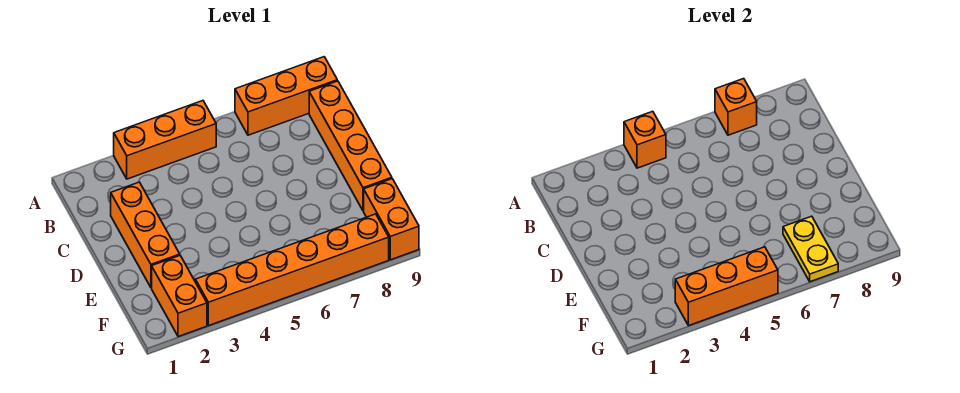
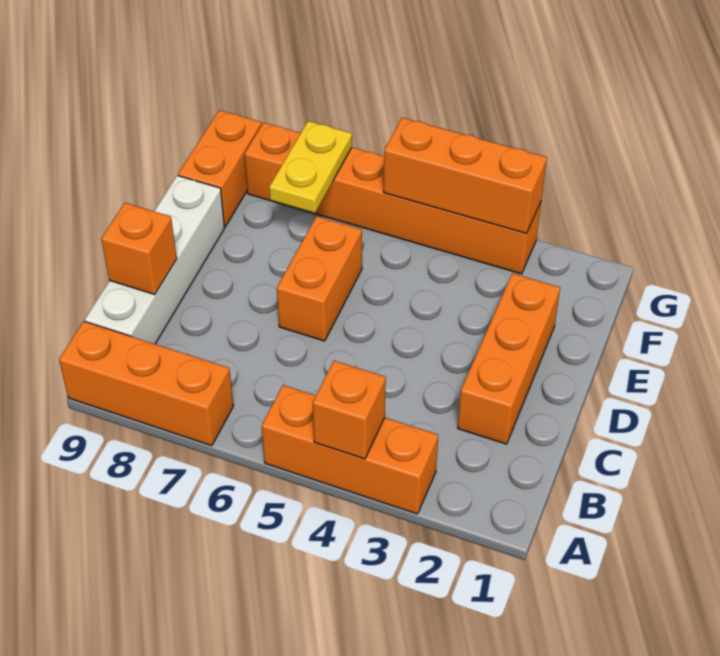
orange 1x1 brick [715,79,757,135] -> orange 1x1 brick moved to [101,203,177,294]
orange 1x4 brick [309,81,392,211] -> white 1x4 brick [85,175,225,344]
orange 1x2 brick [152,256,207,337] -> orange 1x2 brick moved to [277,216,362,341]

